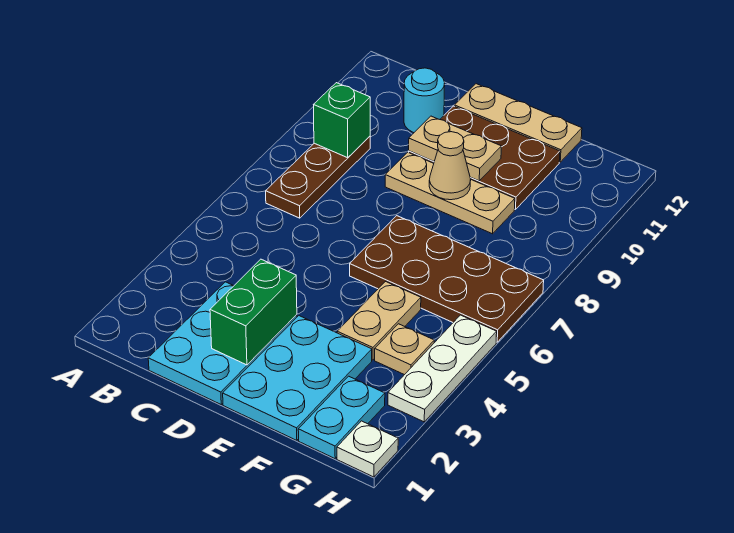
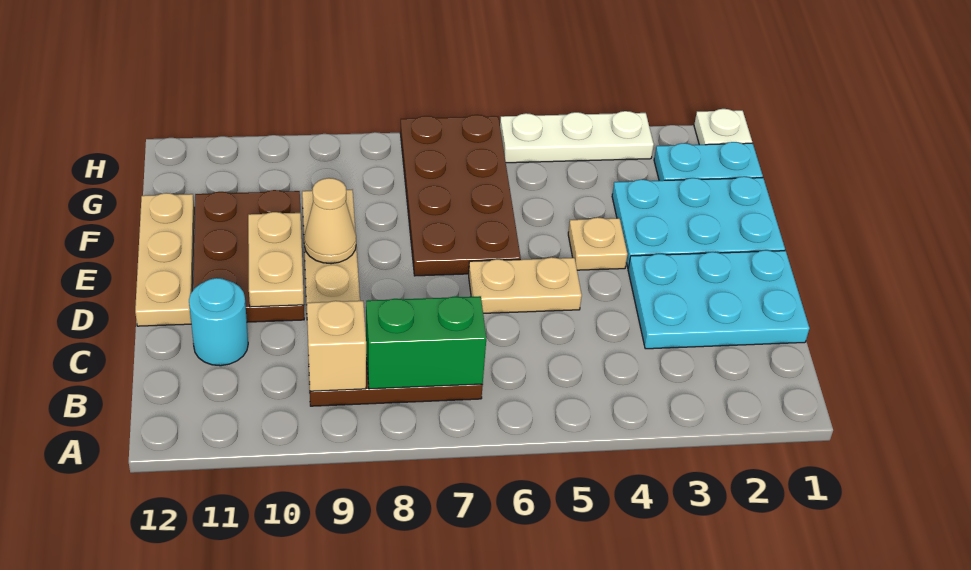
green 1x1 brick [314,83,370,158] -> tan 1x1 brick [307,301,366,391]
green 1x2 brick [210,259,297,365] -> green 1x2 brick moved to [366,296,486,389]
tan 1x2 plate [337,282,421,360] -> tan 1x2 plate moved to [469,257,582,313]
tan 1x1 plate [375,324,434,375] -> tan 1x1 plate moved to [568,217,628,270]

